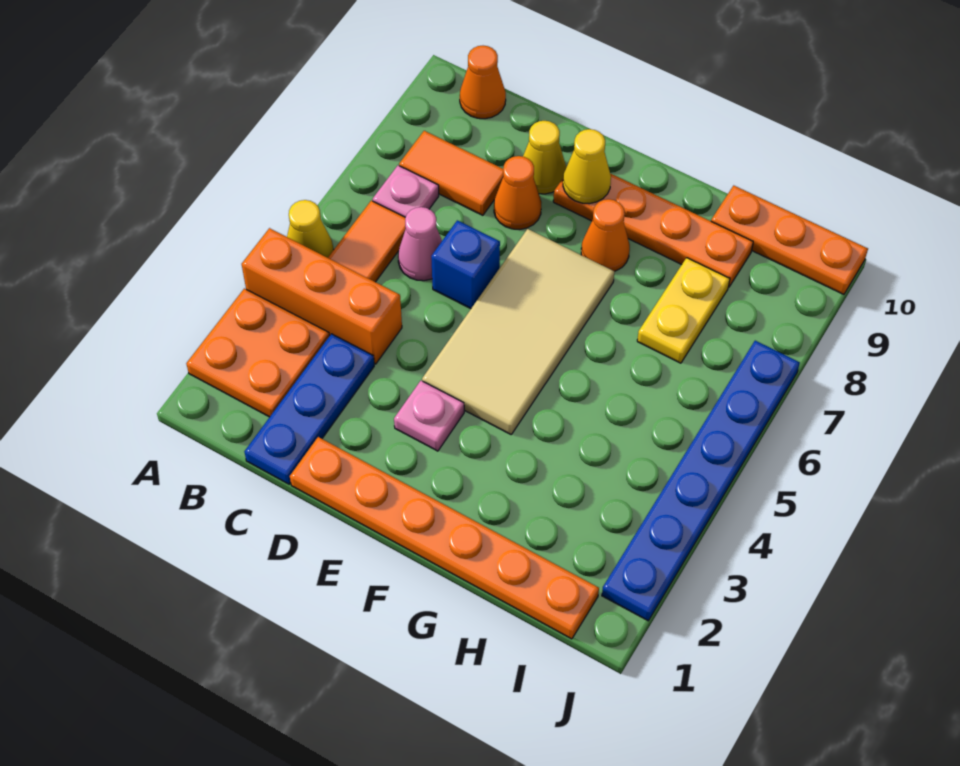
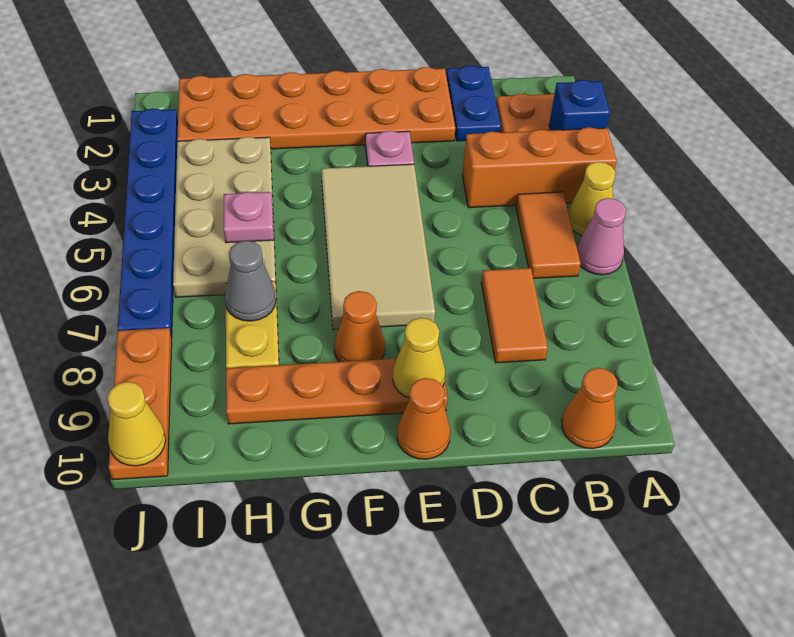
pink 1x1 plate [373,165,439,217] -> pink 1x1 plate moved to [224,192,274,243]
orange 1x2 tile [399,131,503,215] -> orange 1x2 tile turned to [481,268,548,363]
blue 1x3 plate [244,334,374,484] -> blue 1x2 plate [446,65,501,141]
pink 1x1 cone [398,207,442,281] -> pink 1x1 cone moved to [577,198,626,275]
orange 1x6 plate [290,437,599,639] -> orange 2x6 plate [177,67,455,149]
blue 1x1 brick [431,220,500,309] -> blue 1x1 brick moved to [549,80,610,130]
orange 1x1 cone [494,156,542,229] -> orange 1x1 cone moved to [397,378,450,459]
yellow 1x1 cone [523,121,566,194] -> yellow 1x1 cone moved to [107,382,166,466]
none -> tan 2x4 plate [173,137,276,297]
none -> grey 1x1 cone [225,241,276,321]
orange 1x3 plate [711,186,868,294] -> orange 1x3 plate turned to [109,328,172,480]

